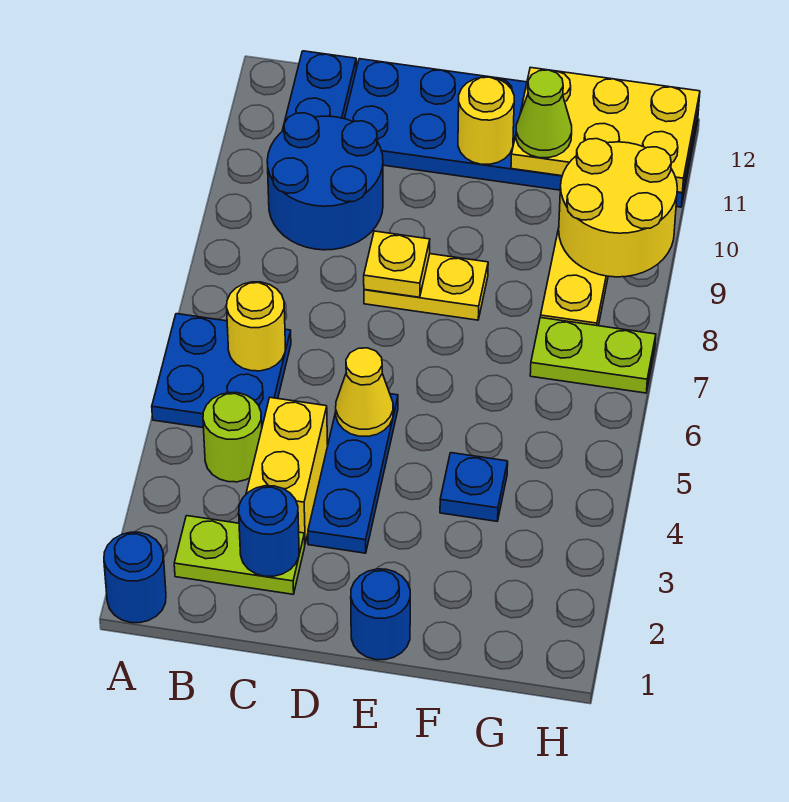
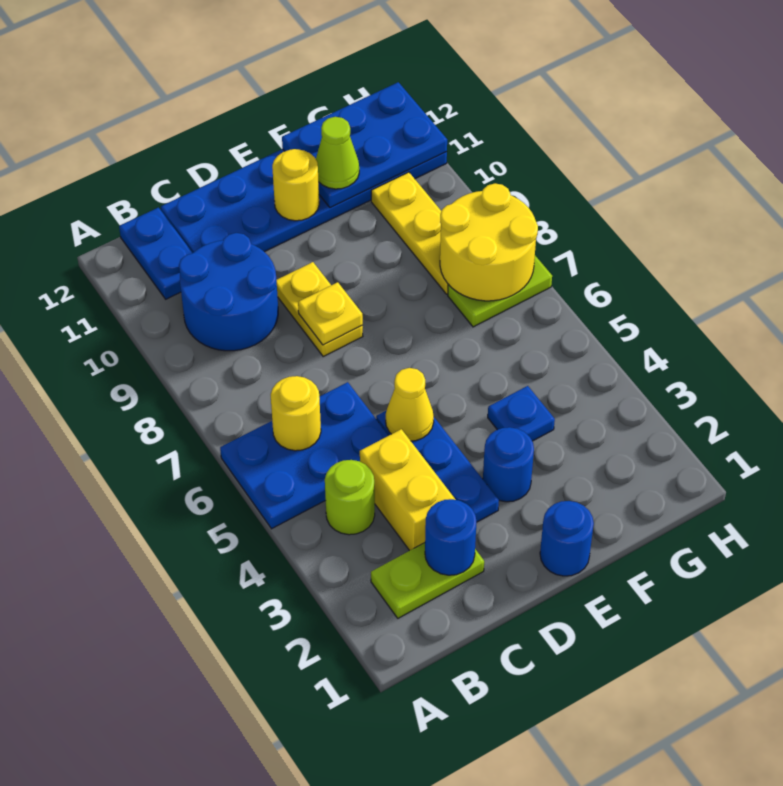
blue 1x1 round brick [104,532,166,623] -> blue 1x1 round brick moved to [483,427,534,502]
blue 2x2 plate [152,314,291,428] -> blue 2x3 plate [220,382,389,529]
yellow 1x2 plate [364,254,488,320] -> yellow 1x2 plate turned to [276,262,363,356]
yellow 2x3 plate [511,67,700,193] -> blue 2x3 plate [282,82,447,208]
yellow 2x2 round brick [559,139,677,277] -> yellow 2x2 round brick moved to [440,183,538,301]

